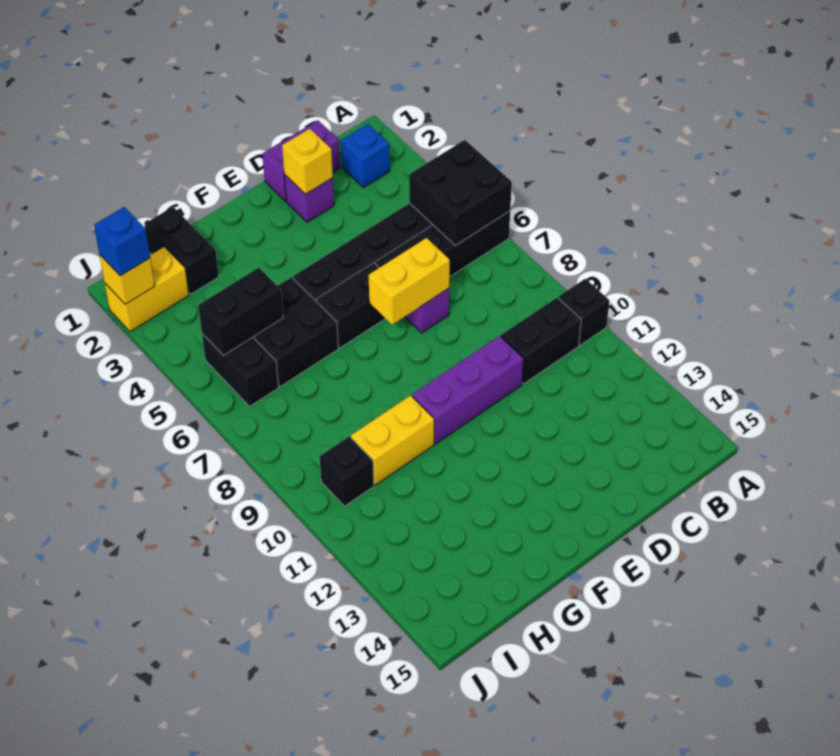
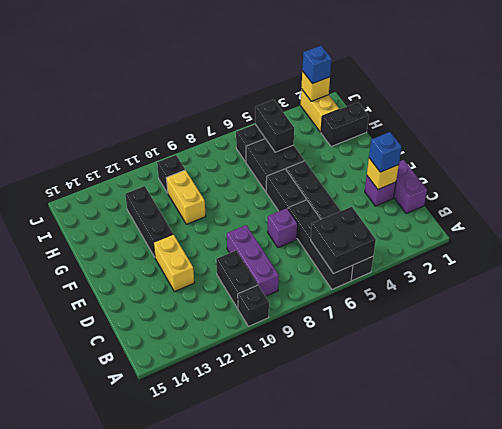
blue 1x1 brick [341,124,390,188] -> blue 1x1 brick moved to [369,132,402,172]
yellow 1x2 brick [369,238,450,325] -> yellow 1x2 brick moved to [153,234,194,292]
purple 1x3 brick [412,336,524,444] -> purple 1x3 brick moved to [227,225,279,296]
none -> black 1x3 brick [125,186,173,257]

